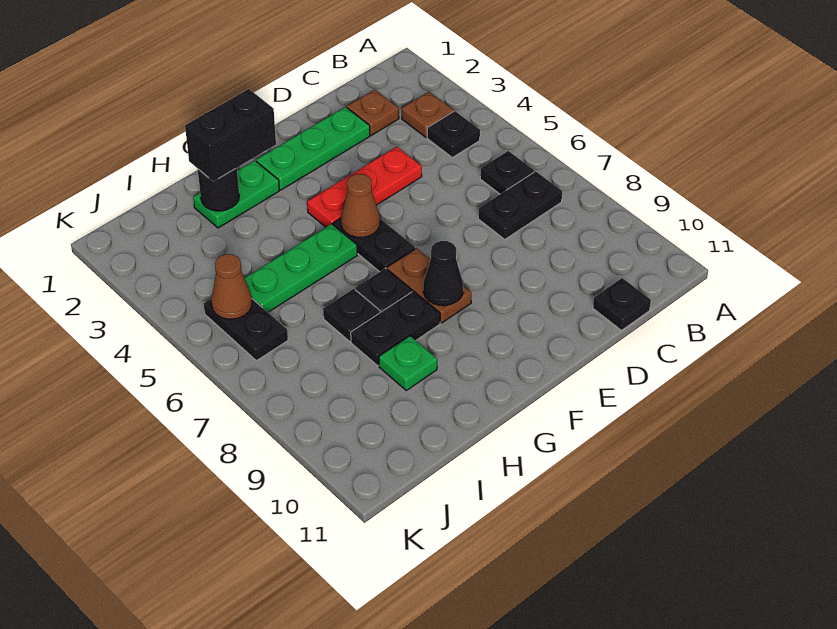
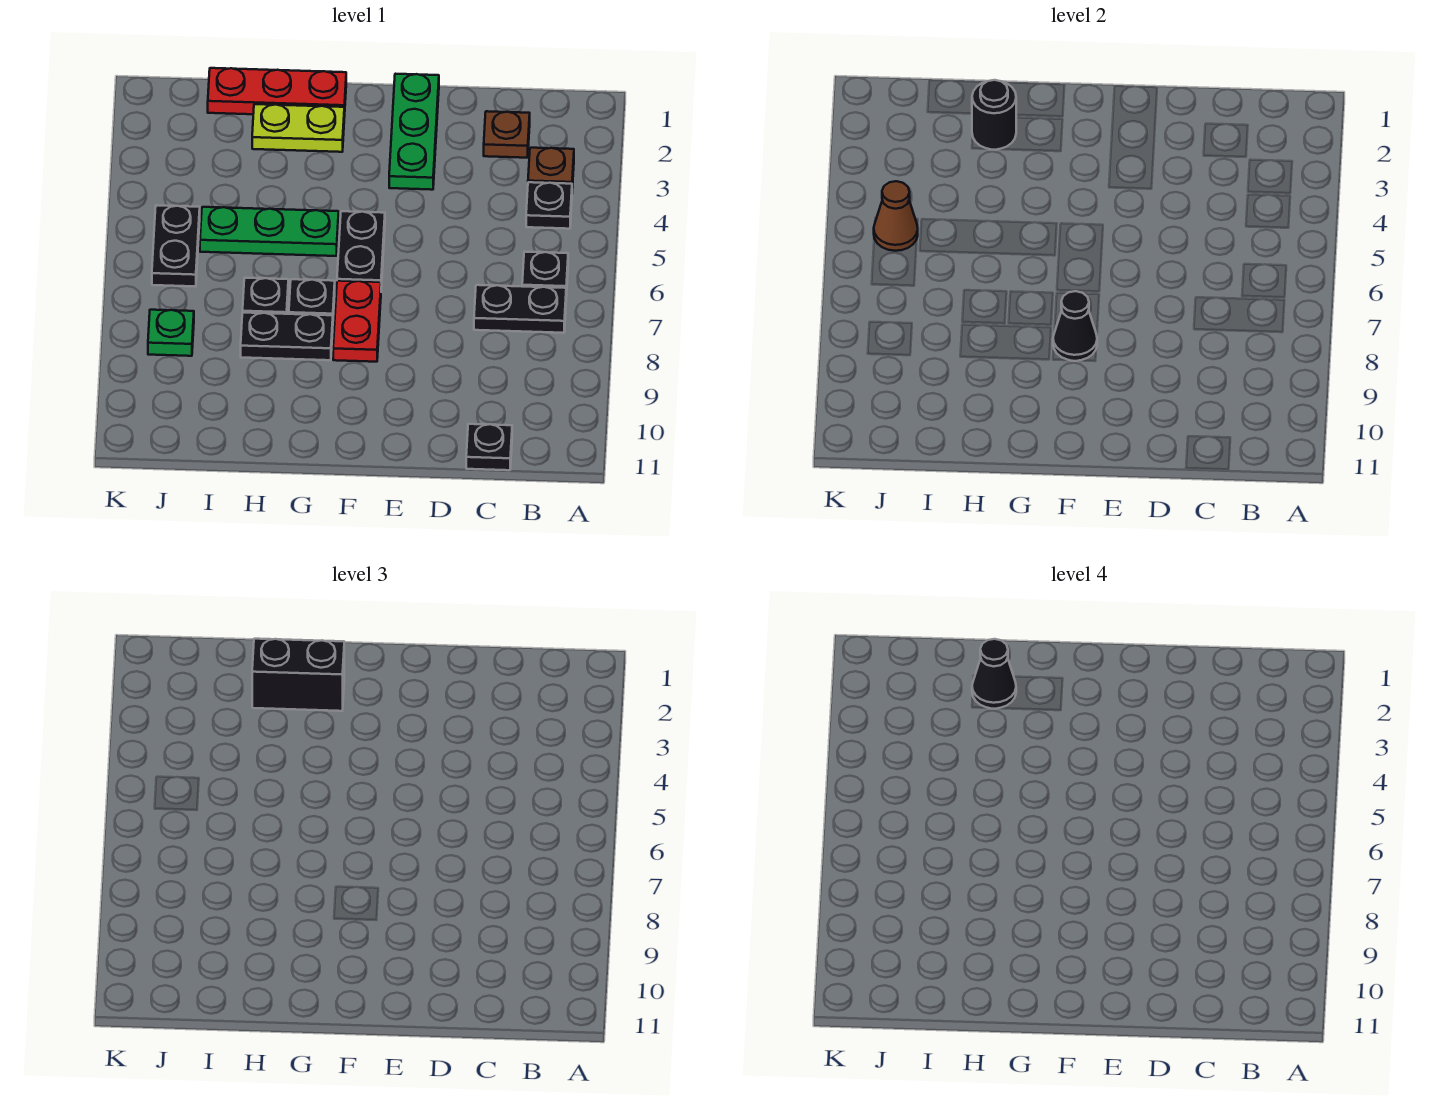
green 1x3 plate [256,107,370,190] -> green 1x3 plate turned to [389,74,439,190]
red 1x3 plate [307,147,422,227] -> red 1x3 plate moved to [208,68,346,117]
brown 1x1 cone [341,174,380,237] -> none
brown 1x2 plate [387,248,471,323] -> red 1x2 plate [333,281,381,362]
green 1x2 plate [193,160,279,228] -> lime 1x2 plate [252,104,344,152]
none -> black 1x1 cone [972,639,1016,709]
green 1x1 plate [379,336,437,390] -> green 1x1 plate moved to [148,310,194,356]

